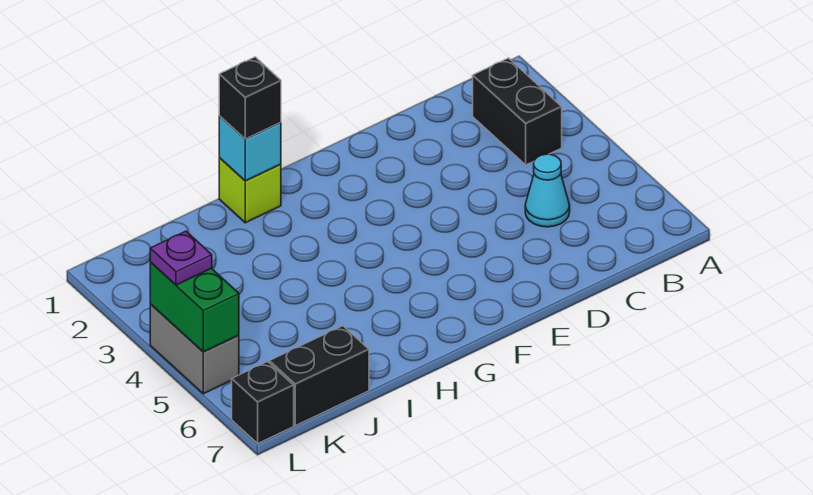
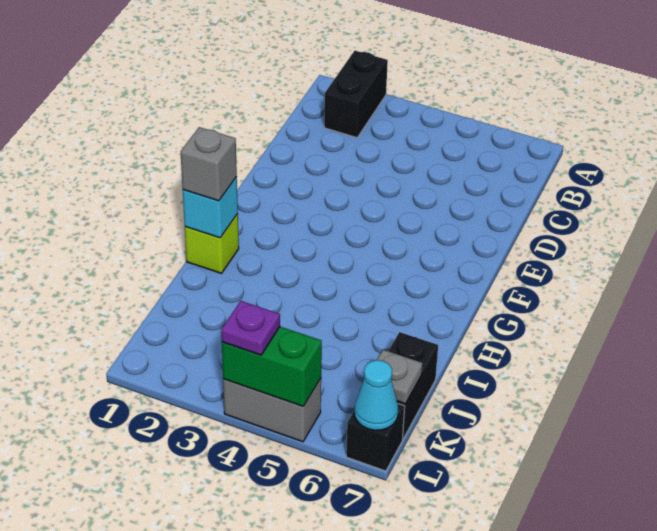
black 1x2 brick [473,58,562,165] -> black 1x2 brick turned to [324,51,388,138]
cyan 1x1 cone [525,154,570,227] -> cyan 1x1 cone moved to [354,360,398,430]
black 1x1 brick [219,57,281,139] -> grey 1x1 brick [181,127,237,201]
none -> grey 1x1 plate [377,350,423,404]

